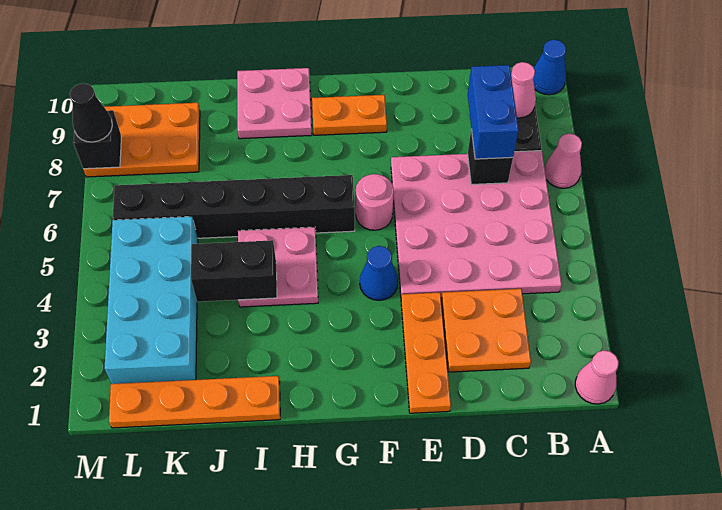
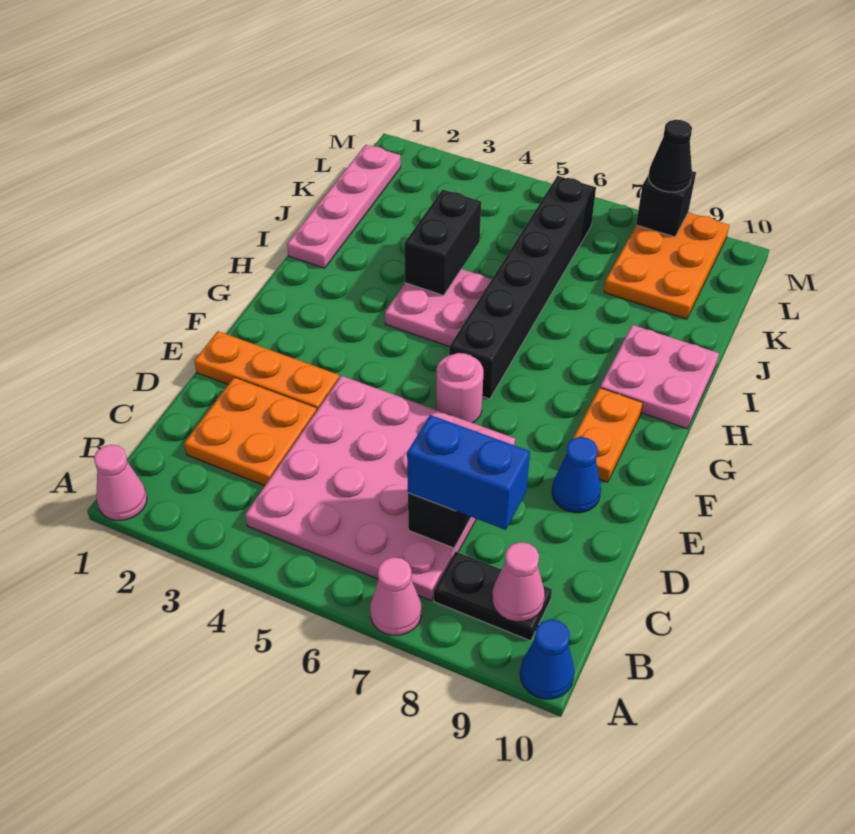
blue 1x1 cone [360,246,398,300] -> blue 1x1 cone moved to [552,437,601,513]
orange 1x4 plate [109,376,280,428] -> pink 1x4 plate [287,145,401,268]
cyan 2x4 brick [105,217,198,384] -> none

